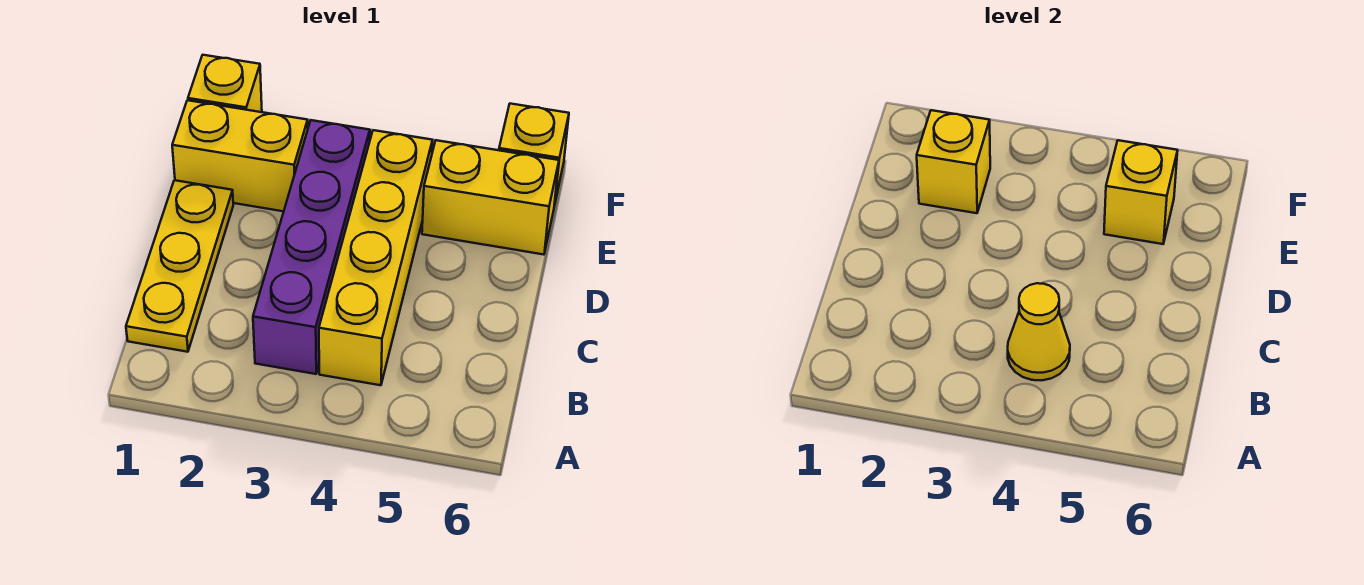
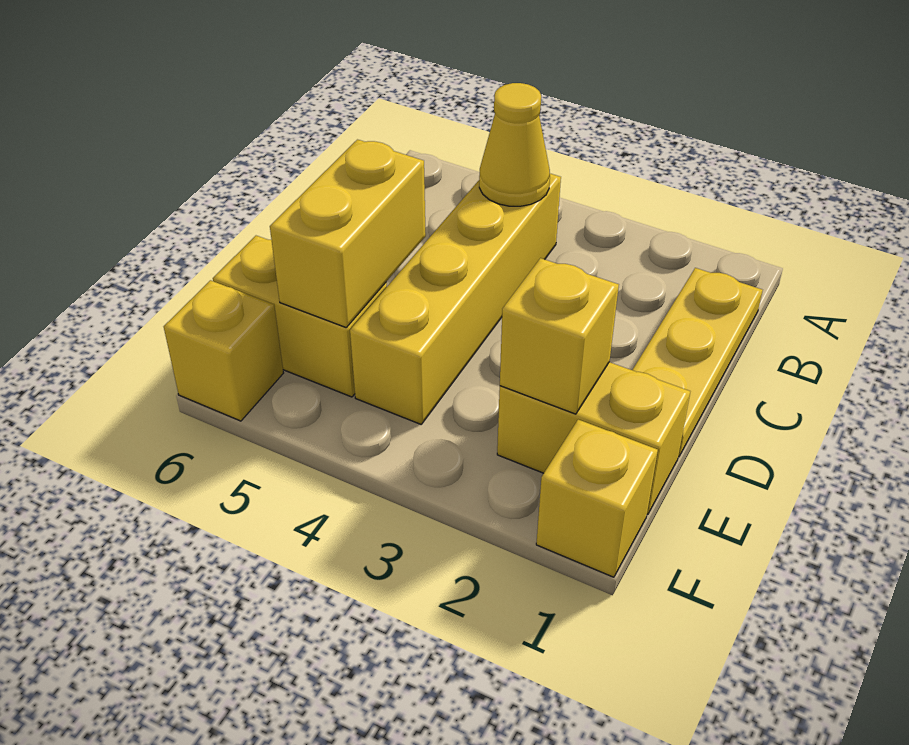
purple 1x4 brick [253,120,370,374] -> none
yellow 1x1 brick [1104,140,1178,244] -> yellow 1x2 brick [270,140,426,327]

